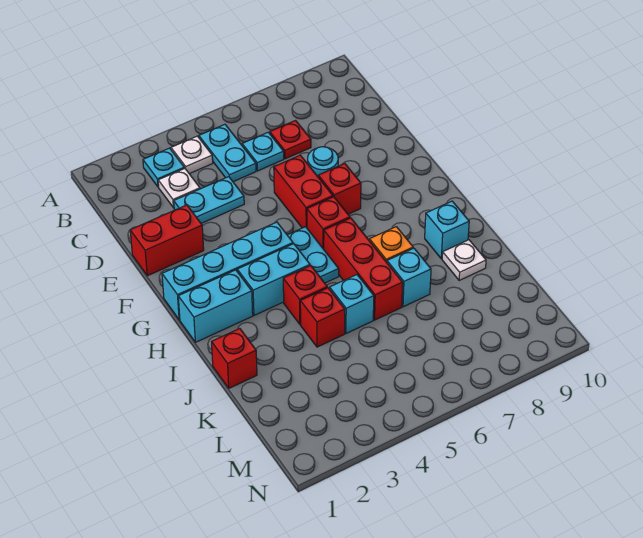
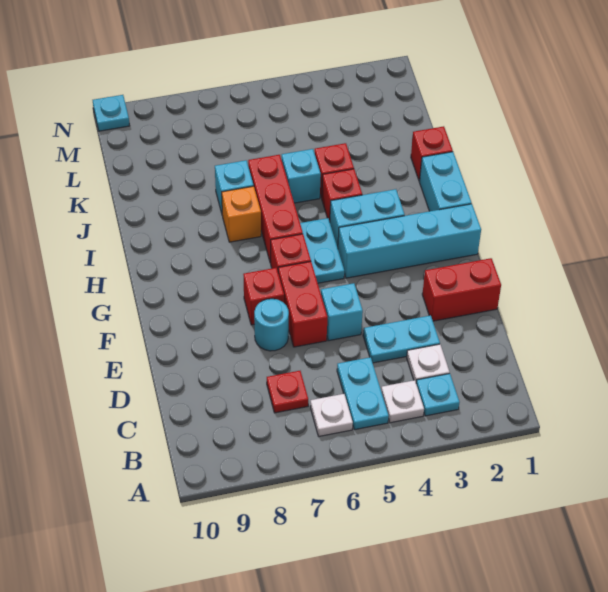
cyan 1x1 plate [242,132,284,171] -> cyan 1x1 plate moved to [93,95,129,131]
cyan 1x2 brick [178,270,253,342] -> cyan 1x2 brick turned to [420,152,471,211]
cyan 1x1 brick [425,201,469,259] -> cyan 1x1 brick moved to [321,283,363,341]
white 1x1 plate [442,240,486,280] -> white 1x1 plate moved to [310,394,353,436]

